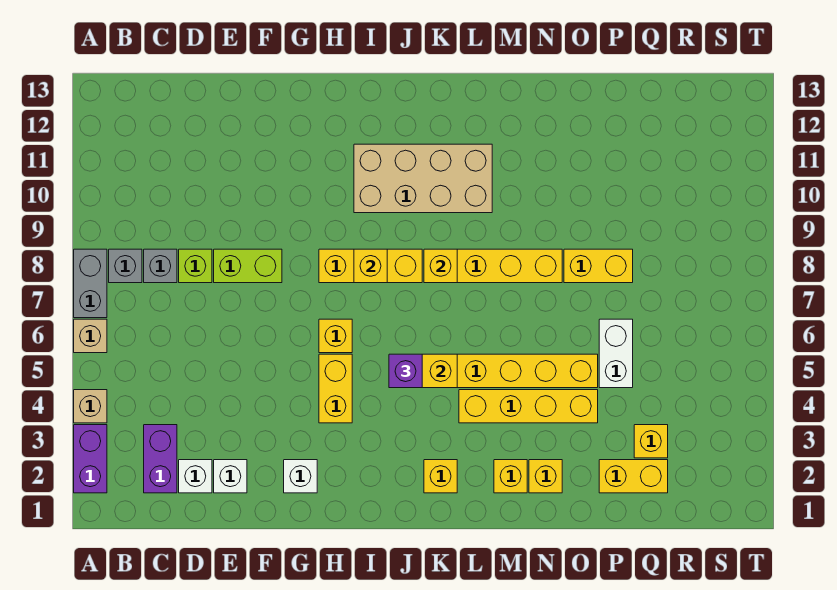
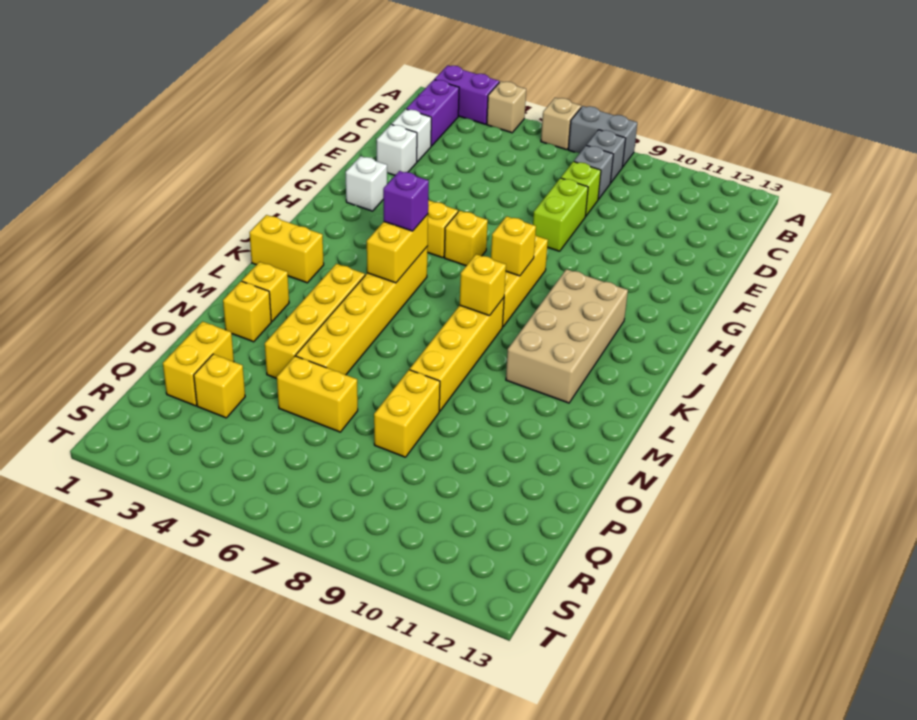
purple 1x2 brick [144,425,177,493] -> purple 1x2 brick turned to [406,80,459,146]
yellow 1x1 brick [424,460,457,493] -> yellow 1x2 brick [249,215,324,283]
white 1x2 brick [599,319,633,388] -> yellow 1x2 brick [277,356,358,432]

